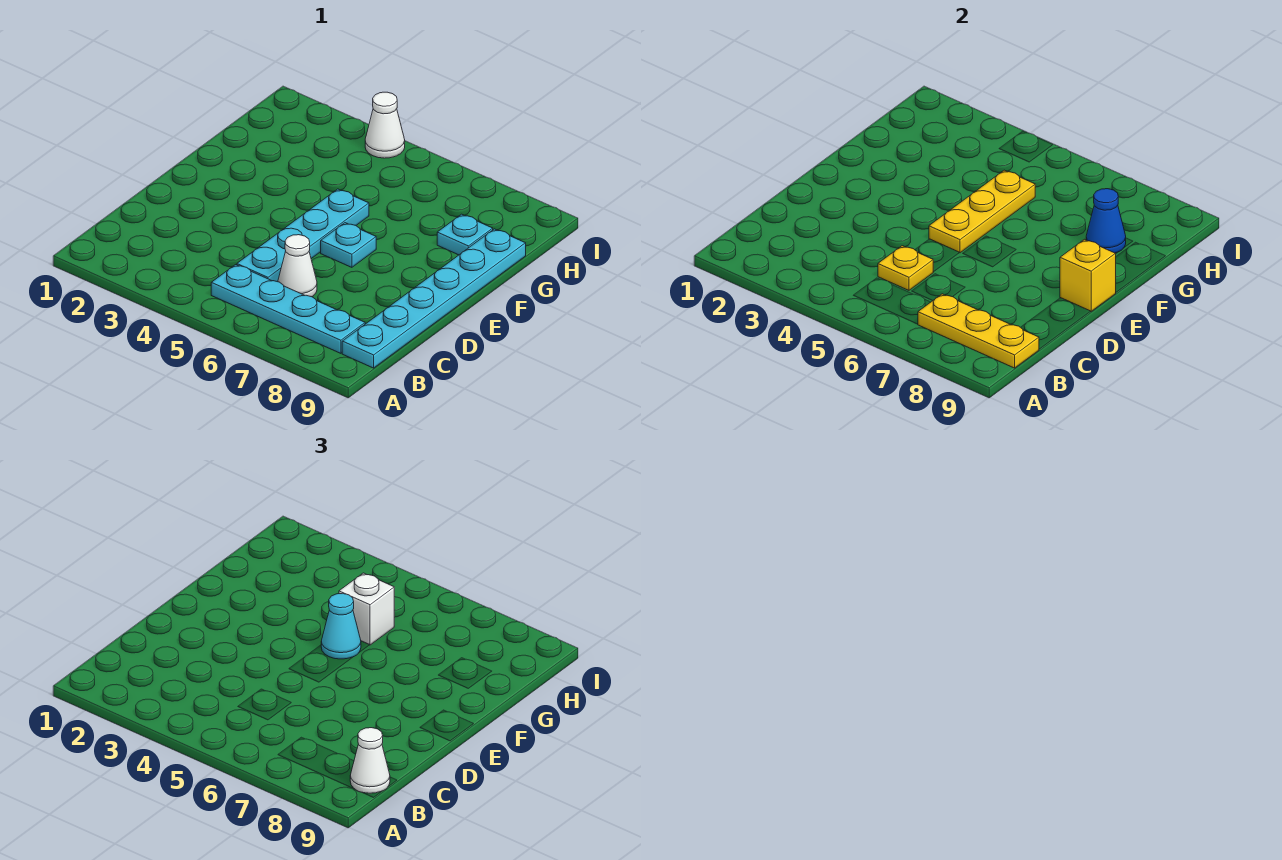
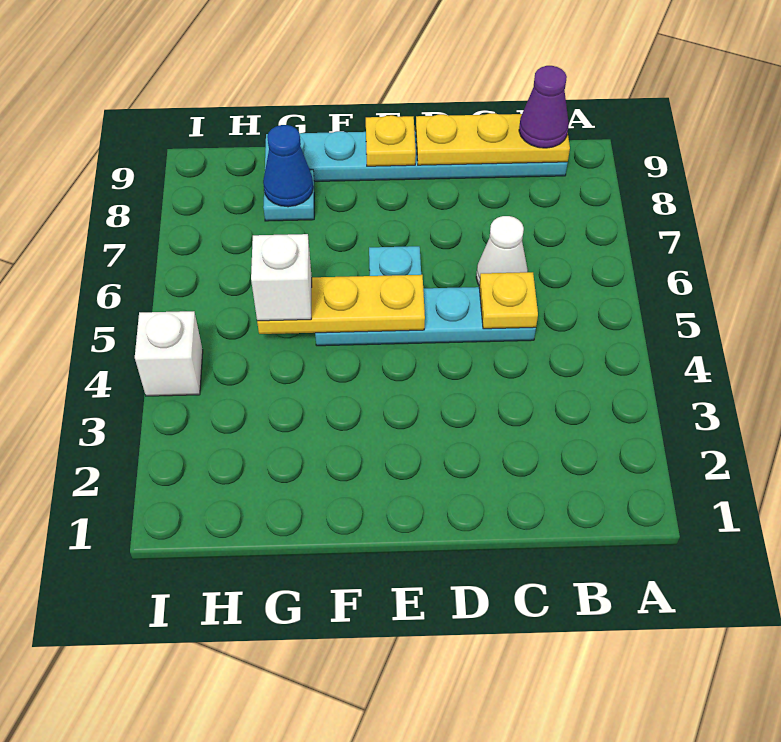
cyan 1x4 plate [211,265,365,353] -> none
yellow 1x3 plate [918,294,1039,368] -> yellow 1x3 plate turned to [416,113,570,165]
white 1x1 cone [350,728,390,793] -> purple 1x1 cone [519,66,569,148]
yellow 1x1 brick [1060,239,1116,311] -> yellow 1x1 plate [366,115,416,166]
cyan 1x1 cone [321,593,361,659] -> none
white 1x1 cone [365,92,405,158] -> white 1x1 brick [135,311,203,396]

